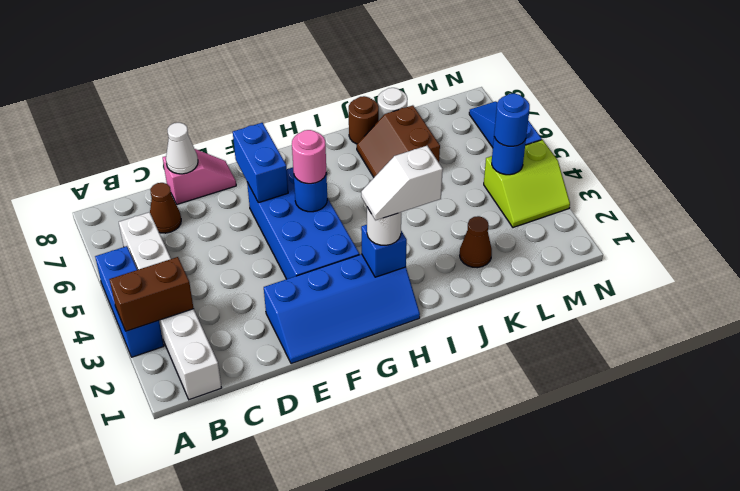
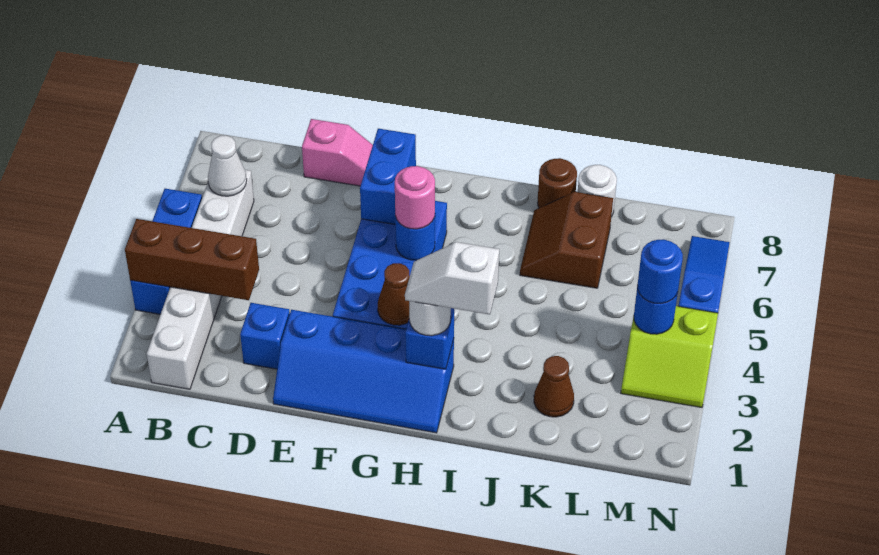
brown 1x2 brick [109,257,194,331] -> brown 1x3 brick [125,219,259,300]
brown 1x1 cone [150,183,181,233] -> brown 1x1 cone moved to [378,263,410,325]
none -> blue 1x1 brick [240,303,290,369]
white 1x1 cone [166,123,198,174] -> white 1x1 cone moved to [208,136,247,196]

